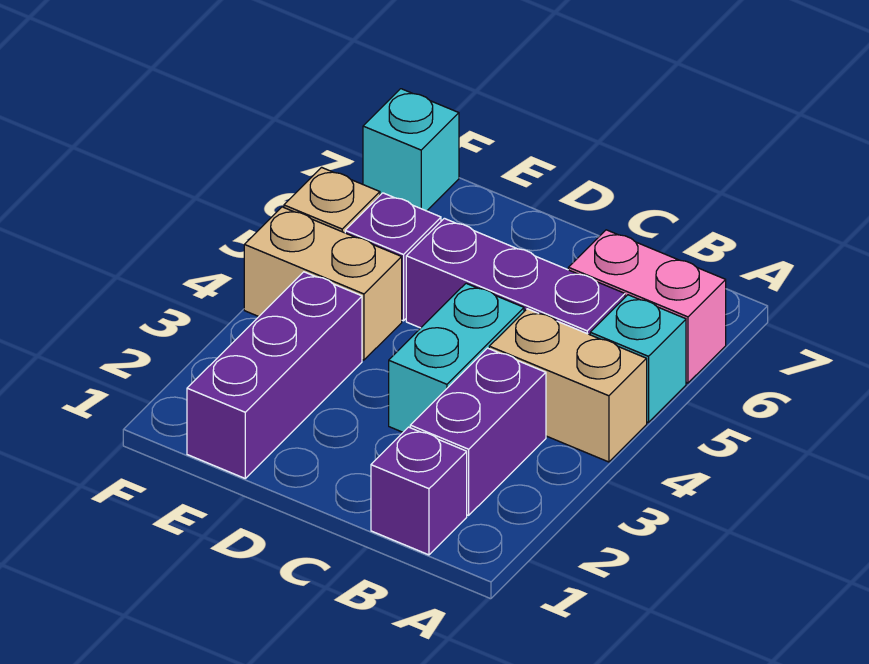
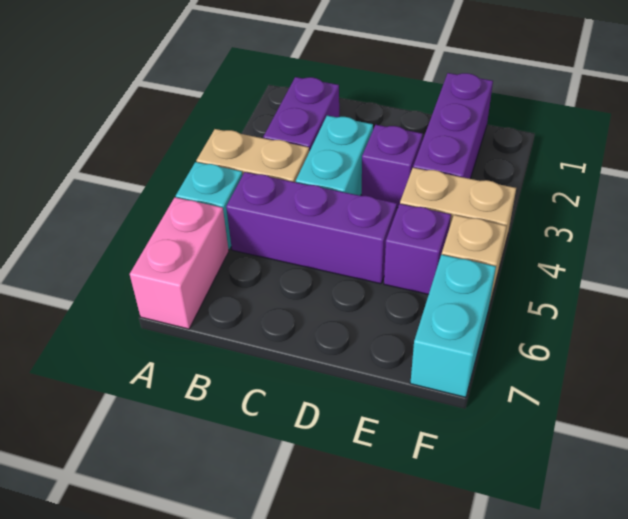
pink 1x2 brick [568,230,726,383] -> pink 1x2 brick turned to [130,197,229,329]
purple 1x1 brick [371,427,467,555] -> purple 1x1 brick moved to [361,125,423,208]
cyan 1x1 brick [363,89,459,211] -> cyan 1x2 brick [410,255,496,397]

